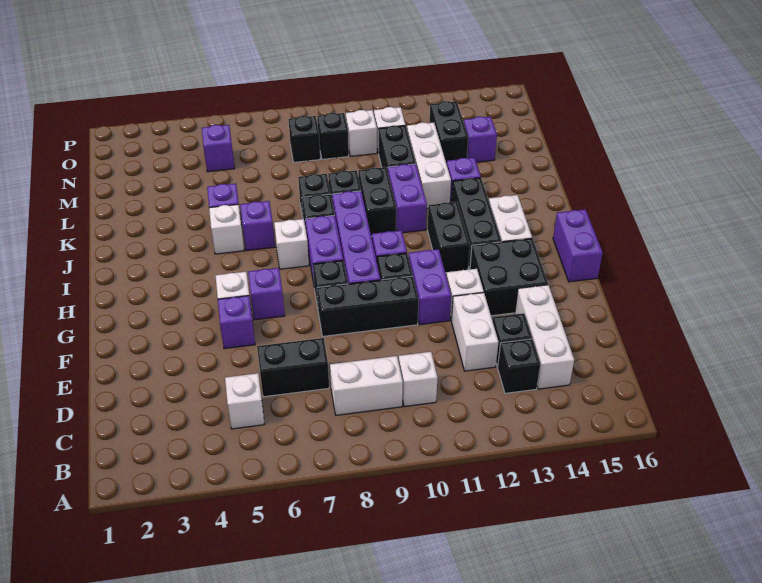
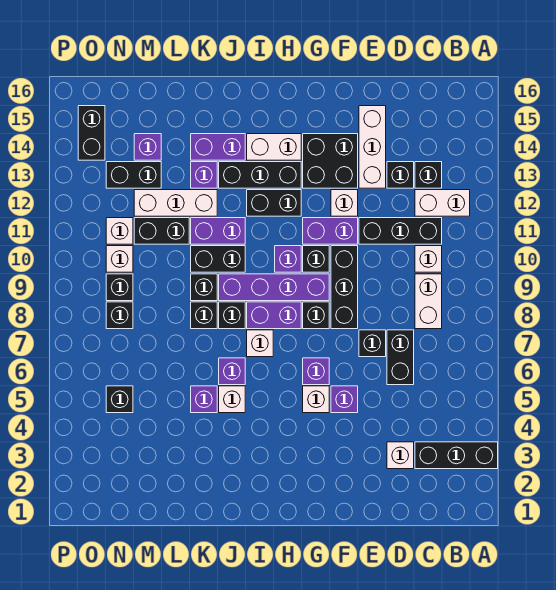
none -> black 1x3 brick [415,442,498,469]
white 1x1 brick [225,373,264,429] -> white 1x1 brick moved to [387,442,414,469]
none -> black 1x3 brick [359,218,442,244]
white 1x3 brick [515,285,574,389] -> white 1x3 brick turned to [359,106,386,188]
white 1x2 brick [451,293,499,371] -> white 1x2 brick moved to [415,190,470,216]
none -> black 1x1 brick [359,330,386,357]
purple 1x2 brick [553,209,603,282] -> purple 1x2 brick moved to [191,134,245,160]
purple 1x1 brick [202,125,235,172] -> black 1x1 brick [106,386,133,413]
none -> black 1x2 brick [78,106,105,160]

